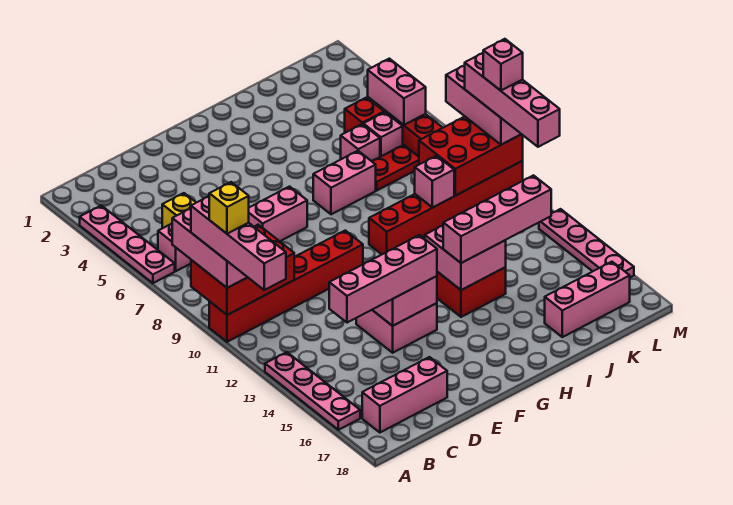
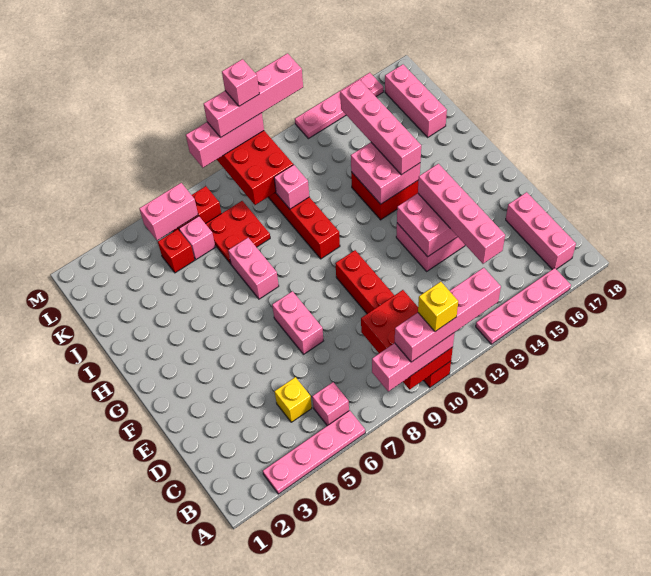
pink 1x1 brick [341,124,380,161] -> none
red 1x2 plate [372,145,419,190] -> red 2x2 plate [206,201,270,264]

